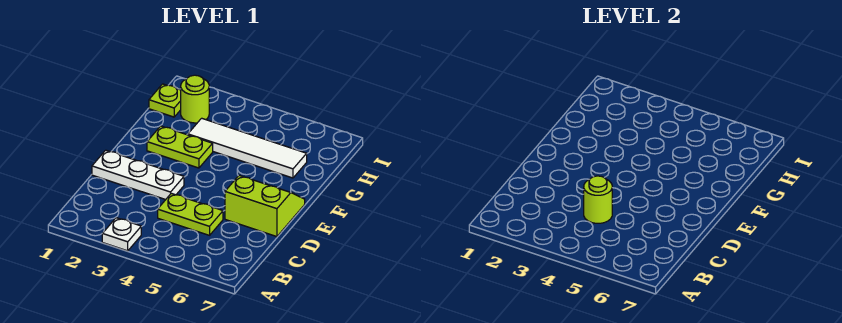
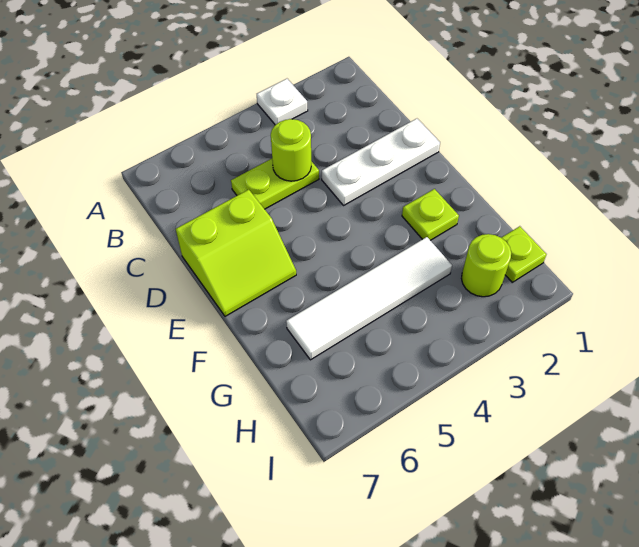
lime 1x2 plate [147,126,213,168] -> lime 1x1 plate [402,189,459,240]

